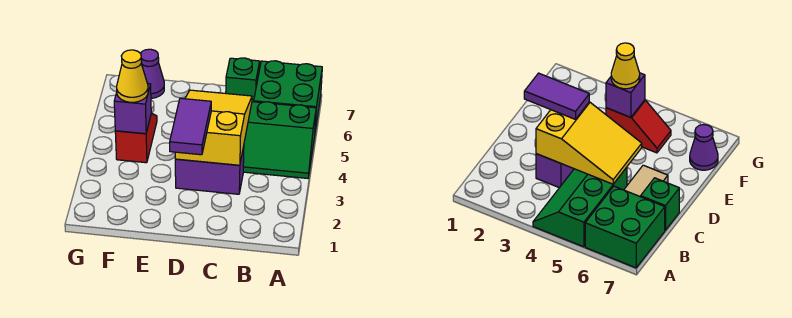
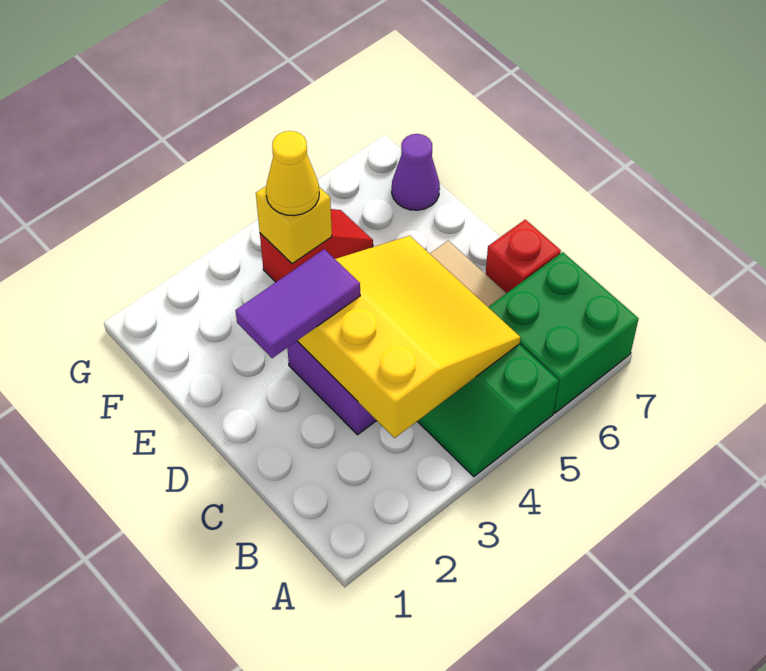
yellow 2x3 slope [175,90,252,165] -> yellow 3x3 slope [297,236,520,438]
green 1x1 brick [226,58,260,100] -> red 1x1 brick [486,219,561,293]
purple 1x1 brick [114,84,151,134] -> yellow 1x1 brick [256,186,332,264]

